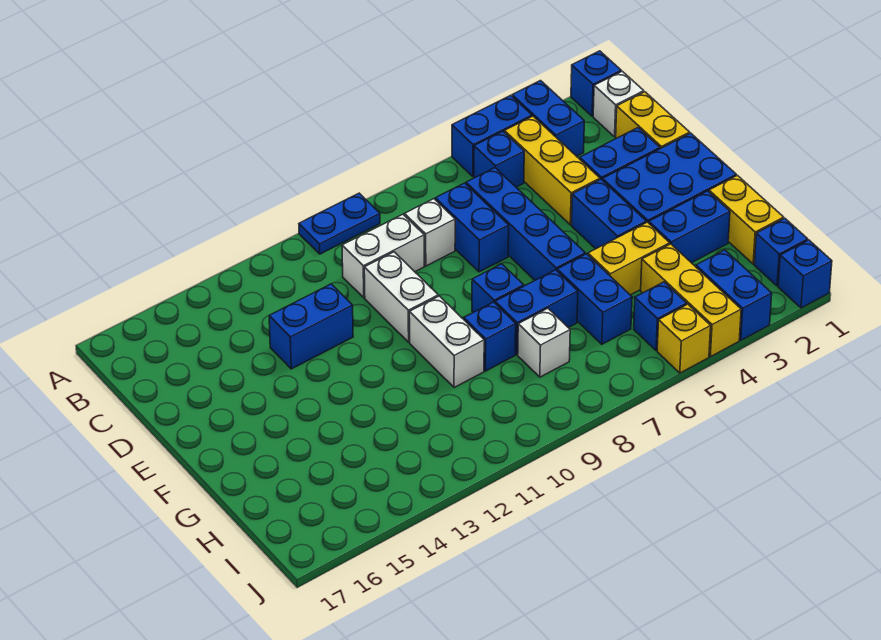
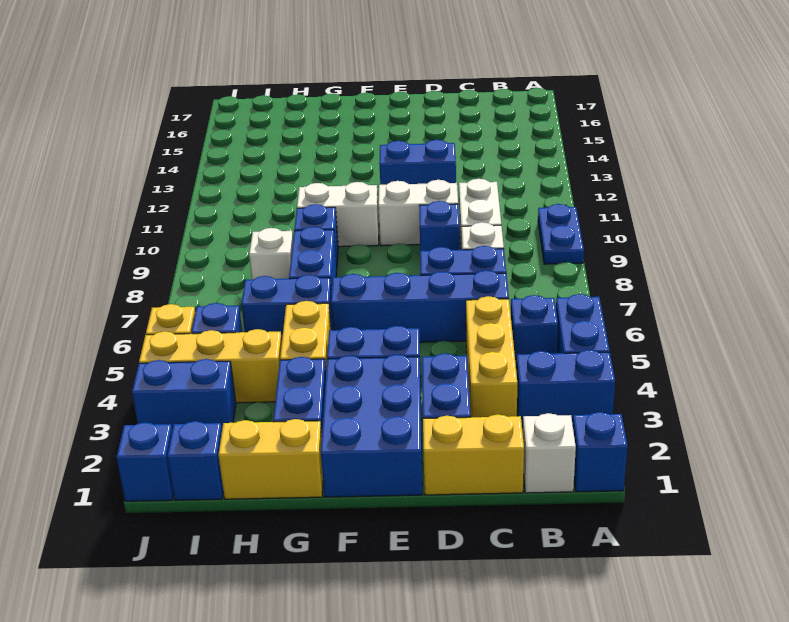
yellow 1x3 brick [504,116,600,225] -> yellow 1x3 brick turned to [466,296,517,417]
blue 1x2 brick [269,284,353,369] -> blue 1x2 brick turned to [379,140,456,185]
blue 1x1 brick [472,264,524,312] -> blue 1x1 brick moved to [419,201,460,251]

